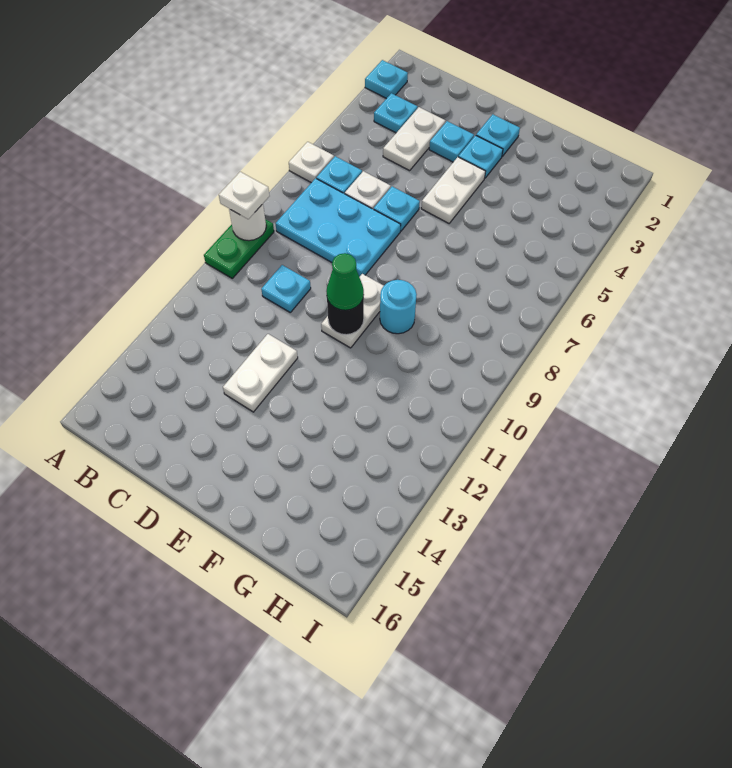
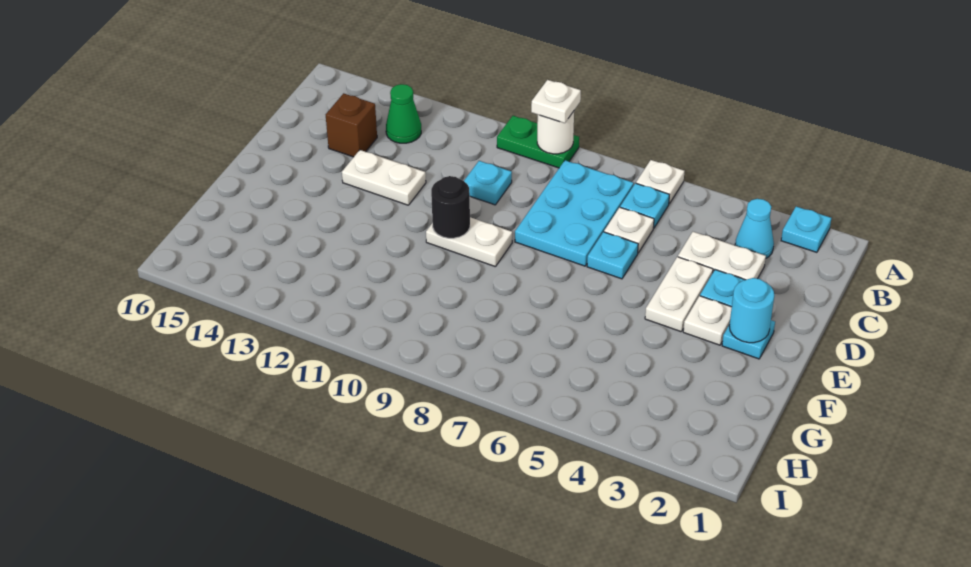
cyan 1x1 plate [374,93,417,133] -> cyan 1x1 cone [735,199,774,258]
none -> brown 1x1 brick [326,93,377,157]
cyan 1x1 plate [459,135,503,178] -> white 1x1 plate [683,296,732,345]
white 1x2 plate [421,157,485,223] -> white 1x2 plate turned to [645,257,713,332]
green 1x1 cone [327,253,364,310] -> green 1x1 cone moved to [386,84,421,143]
cyan 1x1 round brick [380,280,417,334] -> cyan 1x1 round brick moved to [729,278,774,343]

